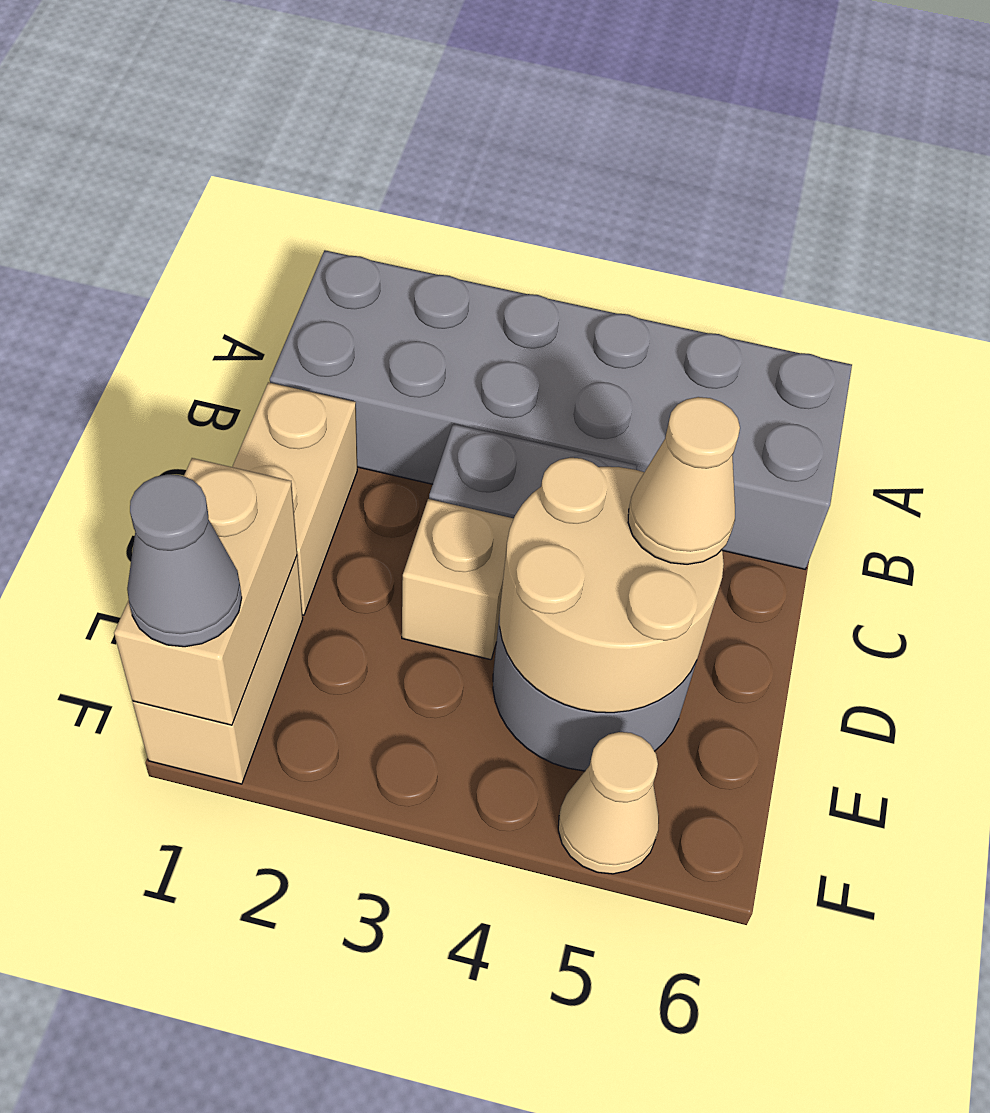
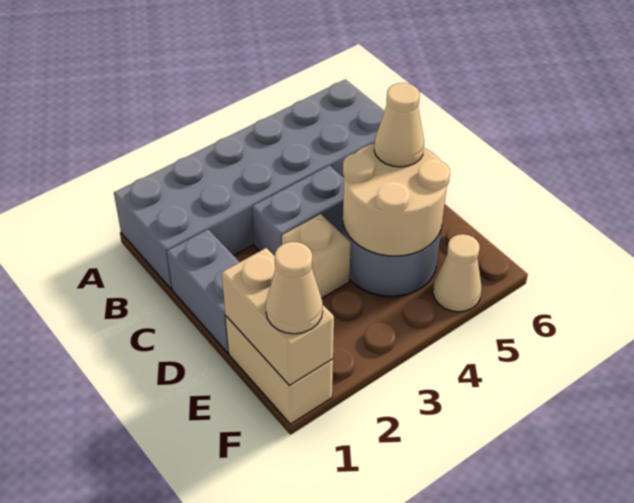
tan 1x2 brick [232,382,357,615] -> grey 1x2 brick [167,229,239,353]
grey 1x1 cone [127,474,242,647] -> tan 1x1 cone [266,242,323,334]

